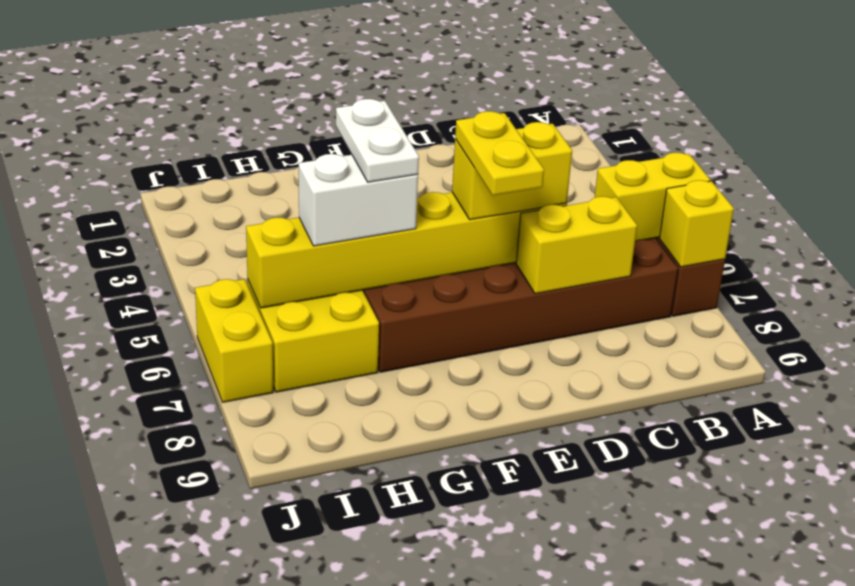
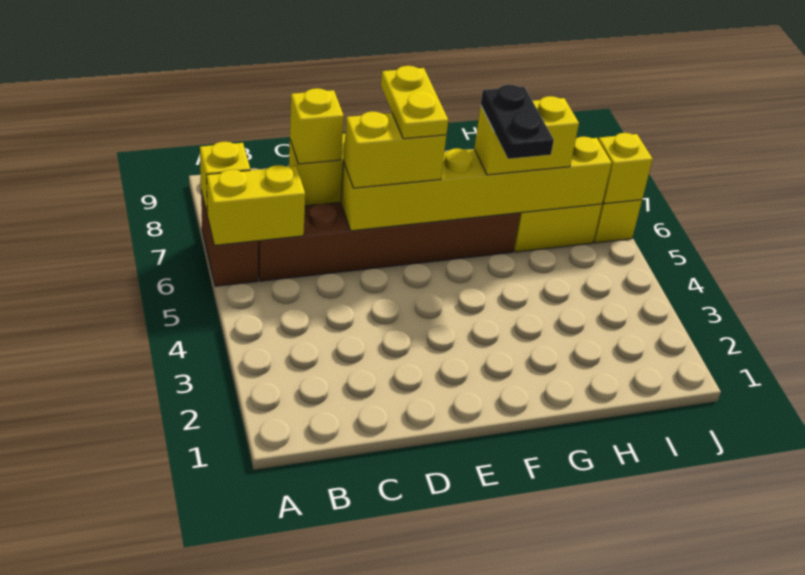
none -> yellow 1x1 brick [290,88,344,164]
white 1x2 plate [336,99,419,182] -> black 1x2 plate [481,85,554,159]
white 1x2 brick [299,154,418,246] -> yellow 1x2 brick [474,96,579,175]
none -> yellow 1x1 brick [598,133,653,204]

